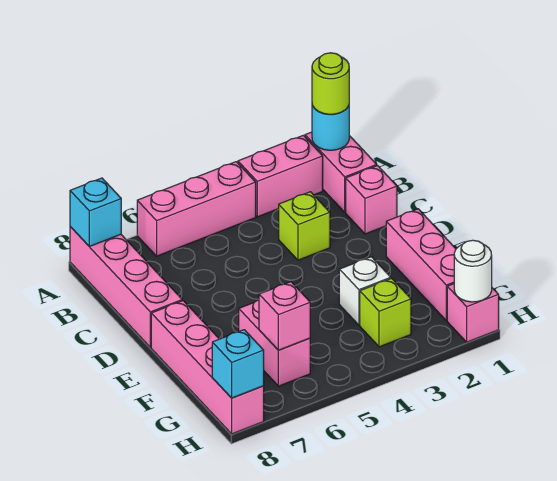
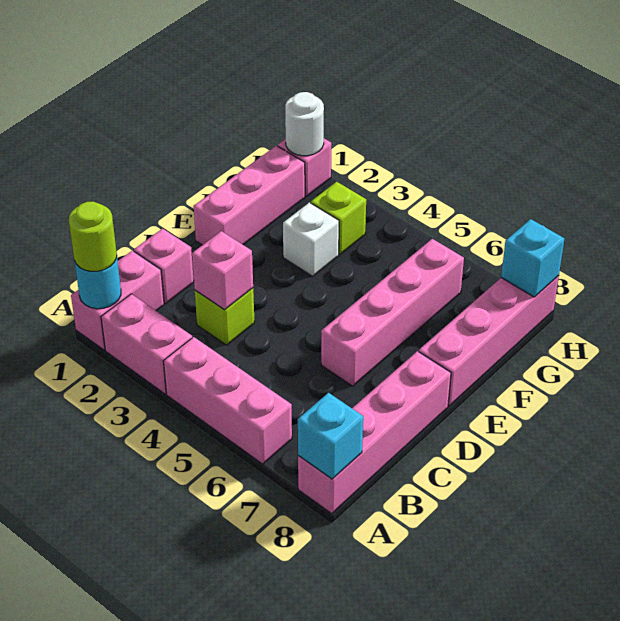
pink 1x2 brick [239,300,310,386] -> pink 1x4 brick [321,239,464,386]
pink 1x1 brick [259,282,310,350] -> pink 1x1 brick moved to [192,231,253,310]

